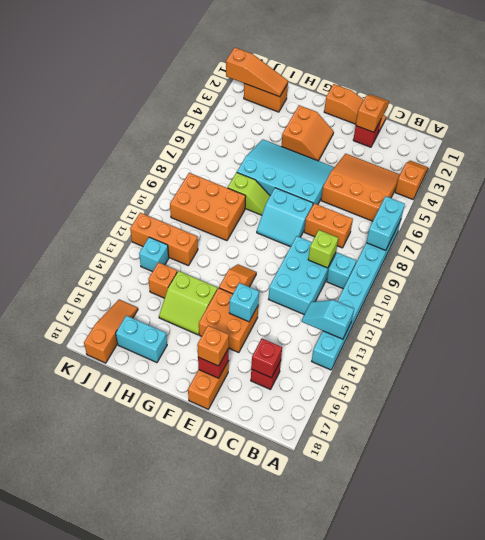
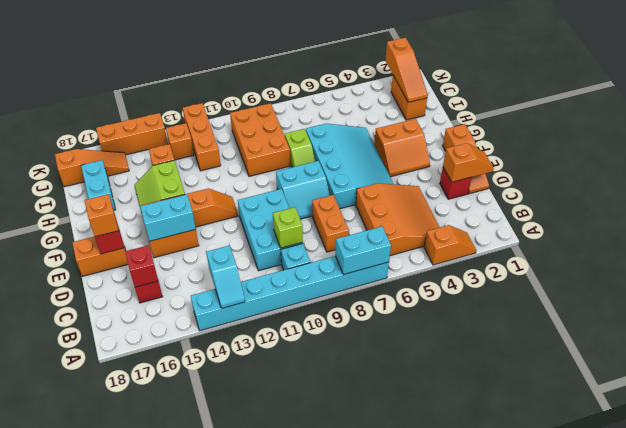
cyan 1x2 slope [302,300,354,339] -> cyan 1x2 slope turned to [206,245,245,308]
cyan 2x3 brick [269,236,336,314] -> cyan 2x3 brick turned to [238,189,303,271]
cyan 2x2 slope [257,188,313,247] -> cyan 2x2 slope turned to [276,161,330,219]
cyan 1x1 brick [229,283,259,322] -> cyan 1x2 brick [140,194,196,241]
cyan 1x1 brick [139,237,169,272] -> orange 1x1 brick [166,123,194,160]
none -> orange 1x3 brick [96,113,168,155]

